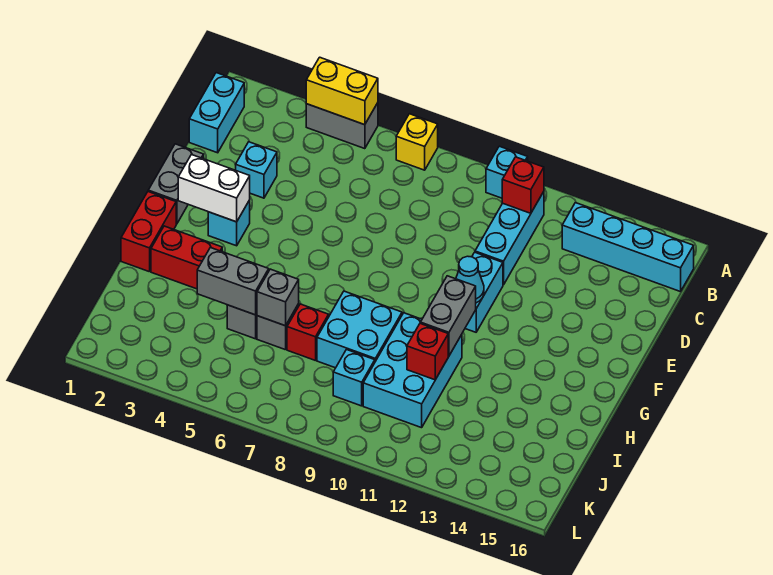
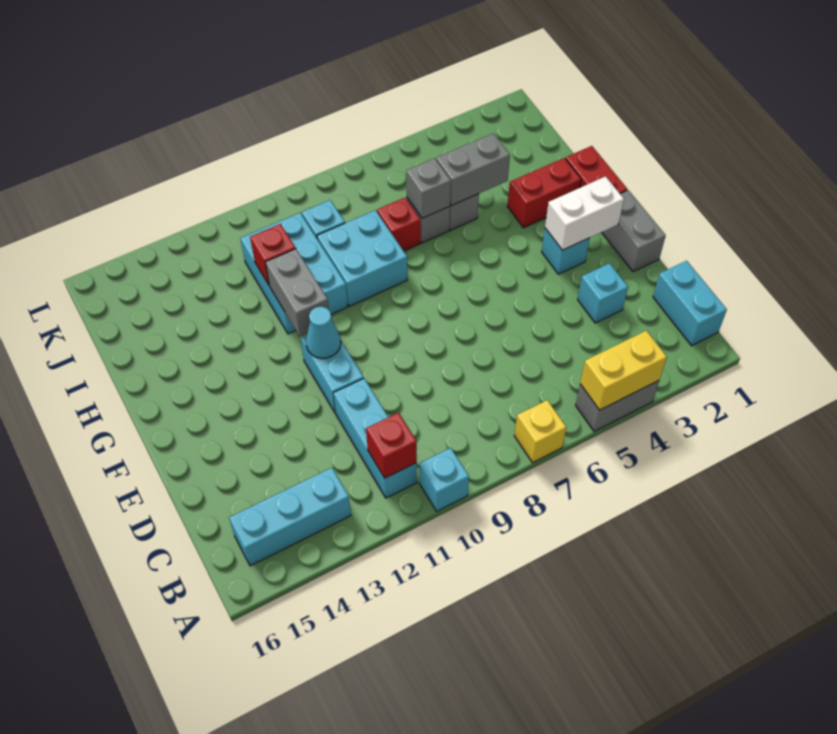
cyan 1x4 brick [562,203,694,292] -> cyan 1x3 brick [229,468,351,566]

